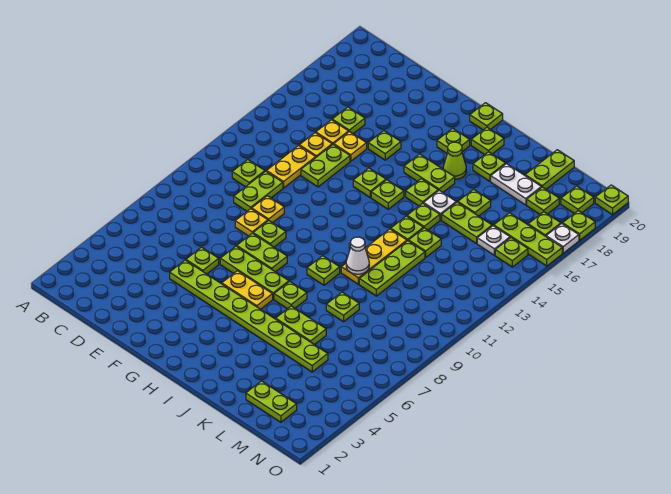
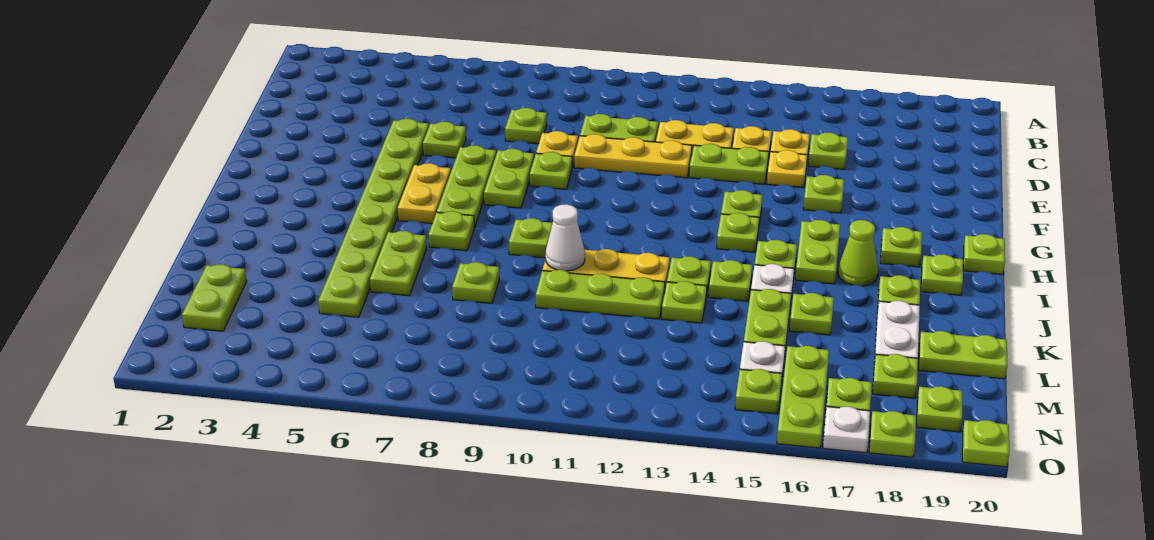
lime 1x1 plate [232,160,265,187] -> lime 1x1 plate moved to [505,108,547,144]
yellow 1x1 plate [252,196,284,223] -> yellow 1x3 plate [574,134,692,178]

